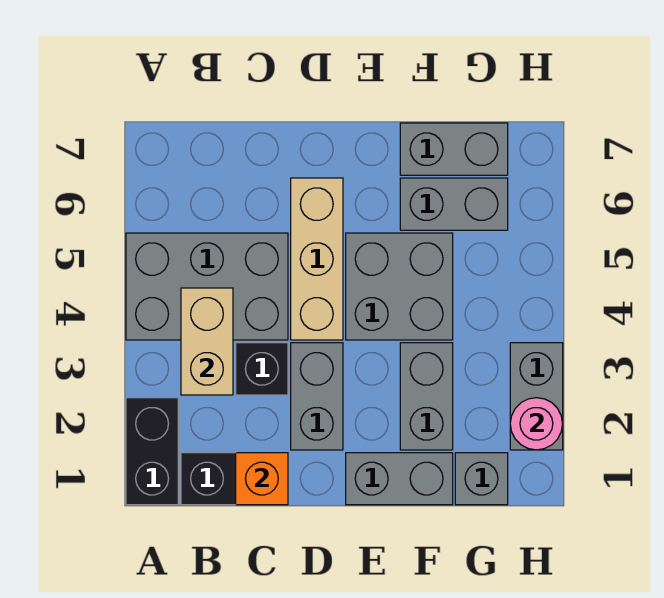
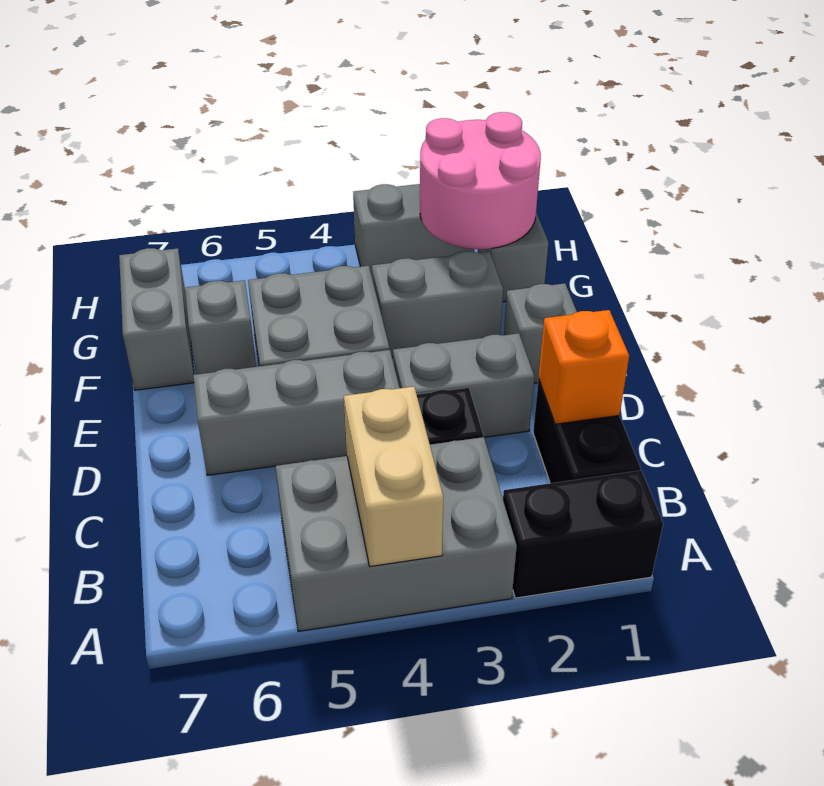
grey 2x3 brick [126,233,288,340] -> grey 2x3 brick turned to [276,437,517,632]
tan 1x2 brick [181,288,233,395] -> tan 1x2 brick turned to [344,387,443,566]
tan 1x3 brick [291,178,343,340] -> grey 1x3 brick [193,350,399,475]
grey 1x2 brick [346,453,453,505] -> grey 1x1 brick [504,283,577,383]
grey 1x2 brick [400,178,508,230] -> grey 1x1 brick [185,280,256,374]
pink 1x1 round brick [510,398,563,450] -> pink 2x2 round brick [420,112,541,249]

